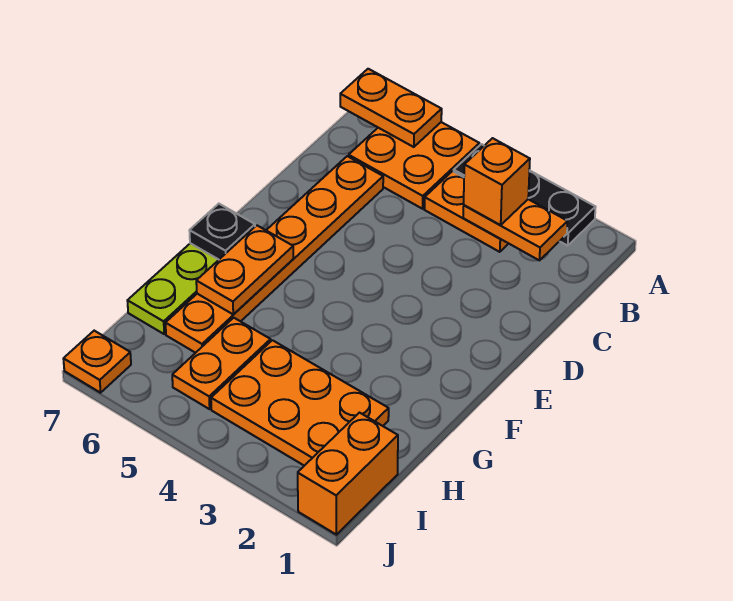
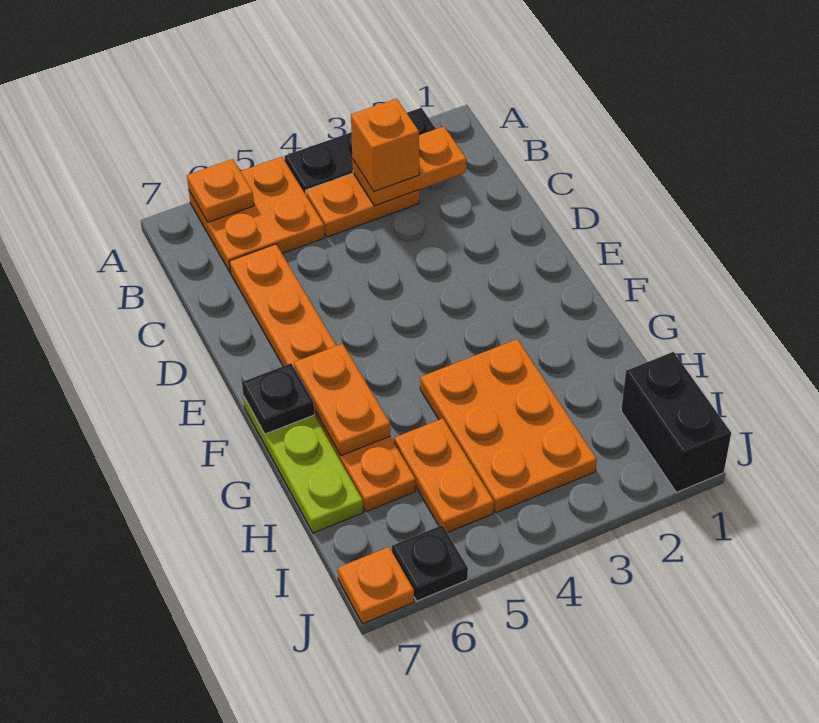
orange 1x2 plate [340,69,442,147] -> orange 1x1 plate [187,159,254,222]
orange 2x3 plate [211,340,389,466] -> orange 2x3 plate turned to [420,339,597,513]
orange 1x2 brick [298,413,398,535] -> black 1x2 brick [621,352,731,493]
none -> black 1x1 plate [392,525,468,601]

